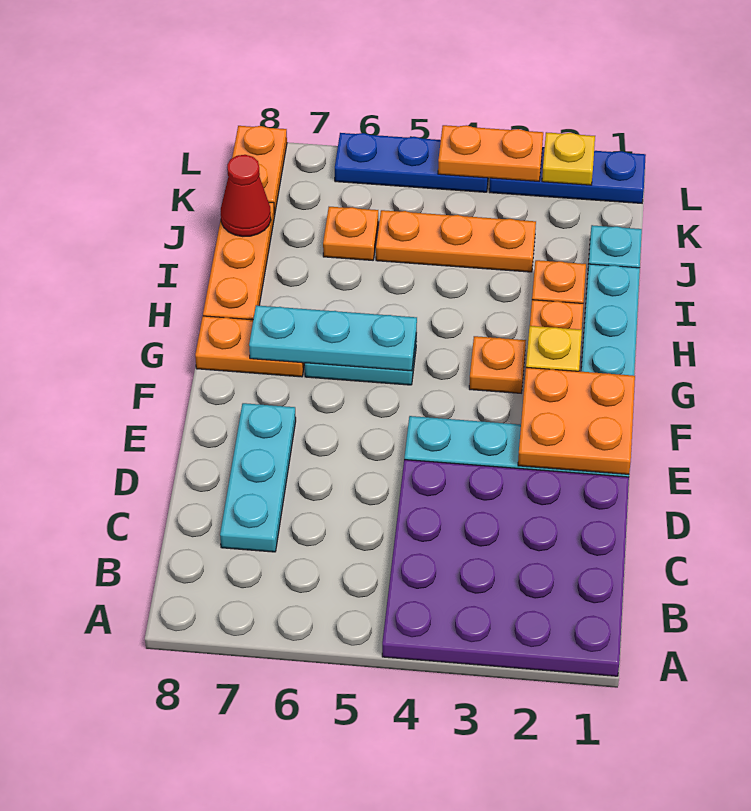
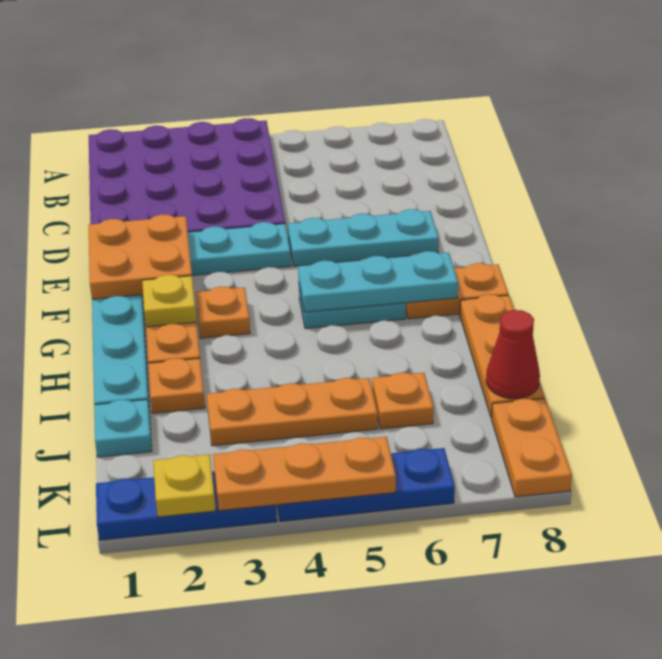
cyan 1x3 plate [220,403,296,552] -> cyan 1x3 plate turned to [288,209,439,266]
orange 1x2 plate [438,125,543,181] -> orange 1x3 plate [213,437,396,511]

